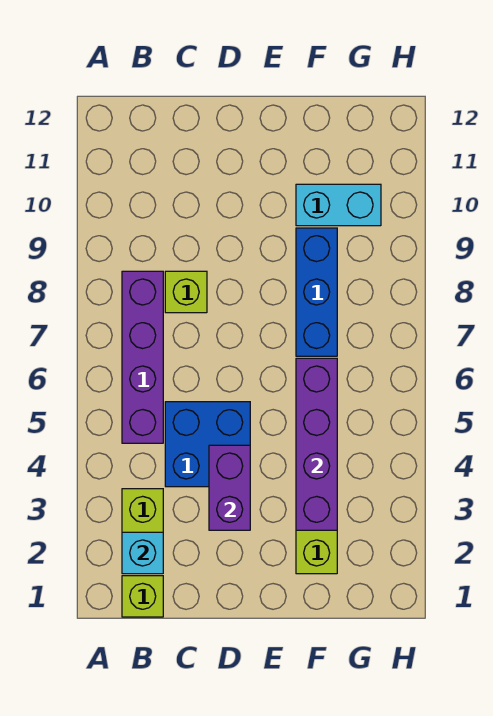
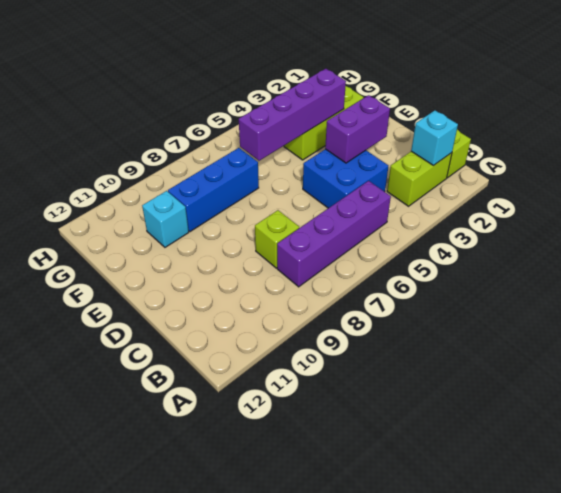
cyan 1x2 brick [296,184,381,226] -> cyan 1x1 brick [142,191,189,247]

